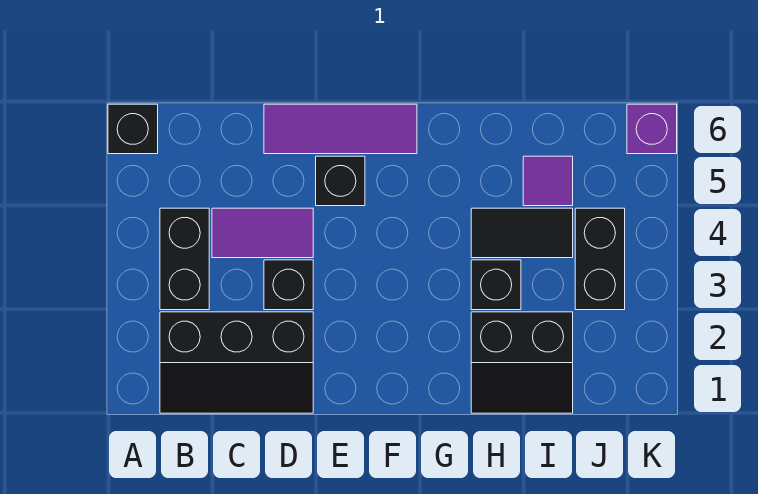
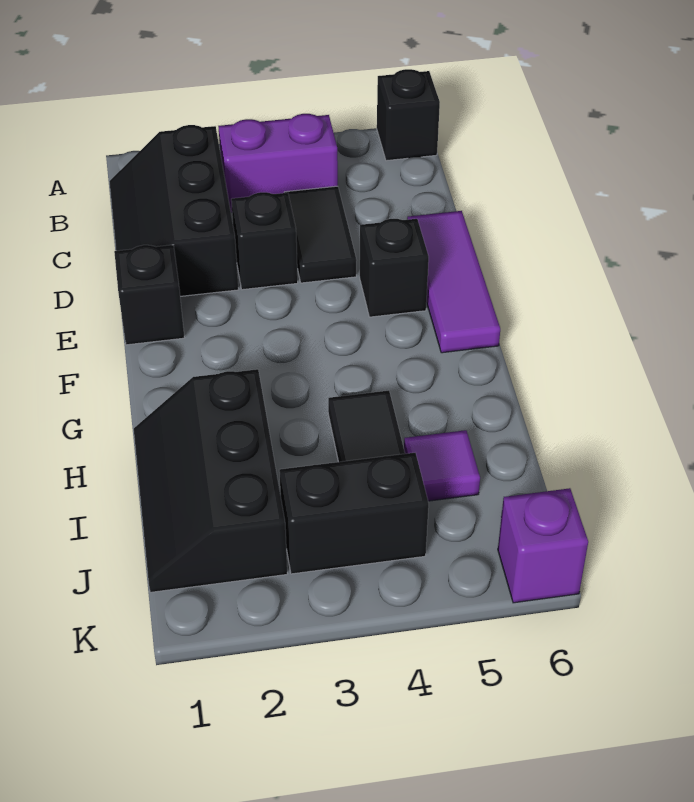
black 1x2 brick [160,208,209,310] -> purple 1x2 brick [218,114,338,213]
purple 1x2 tile [212,208,313,258] -> black 1x2 tile [284,186,357,283]
black 2x2 slope [471,312,573,413] -> black 2x3 slope [134,369,287,592]
black 1x1 brick [471,260,521,310] -> black 1x1 brick moved to [114,245,184,345]

